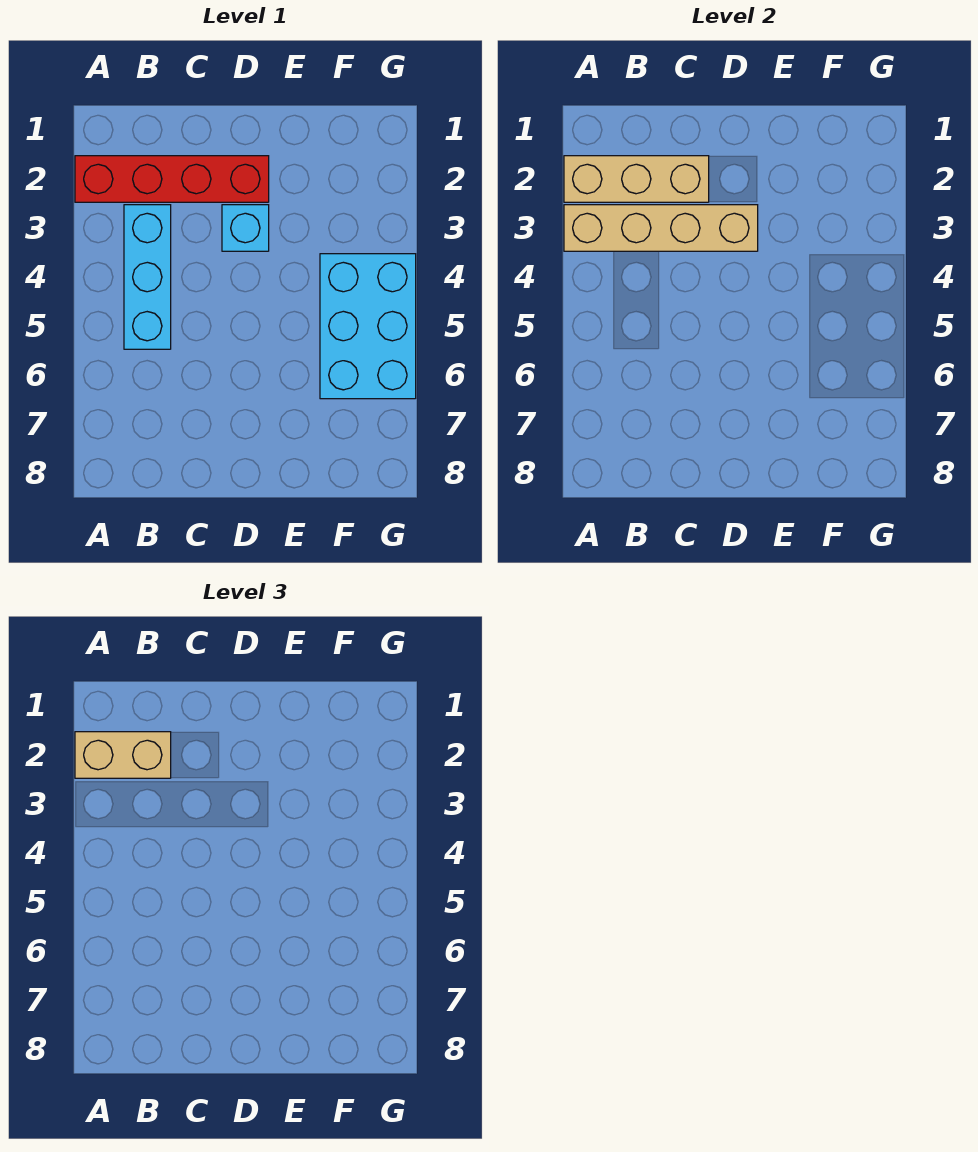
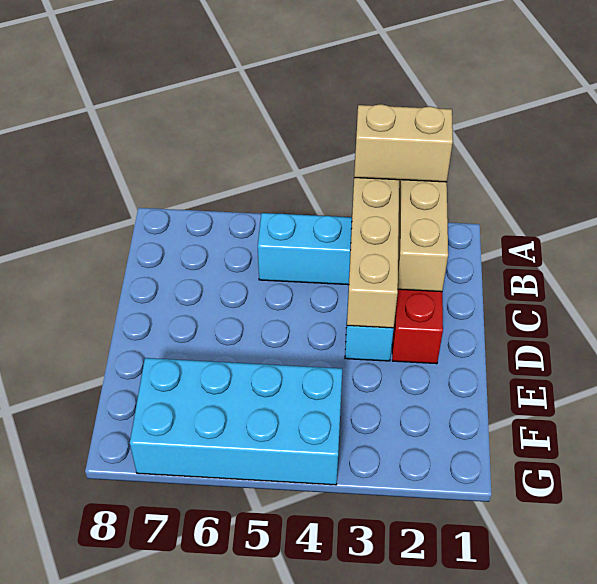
tan 1x2 brick [75,732,171,778] -> tan 1x2 brick turned to [354,104,453,182]
cyan 2x3 brick [320,254,416,399] -> cyan 2x4 brick [130,358,342,485]

